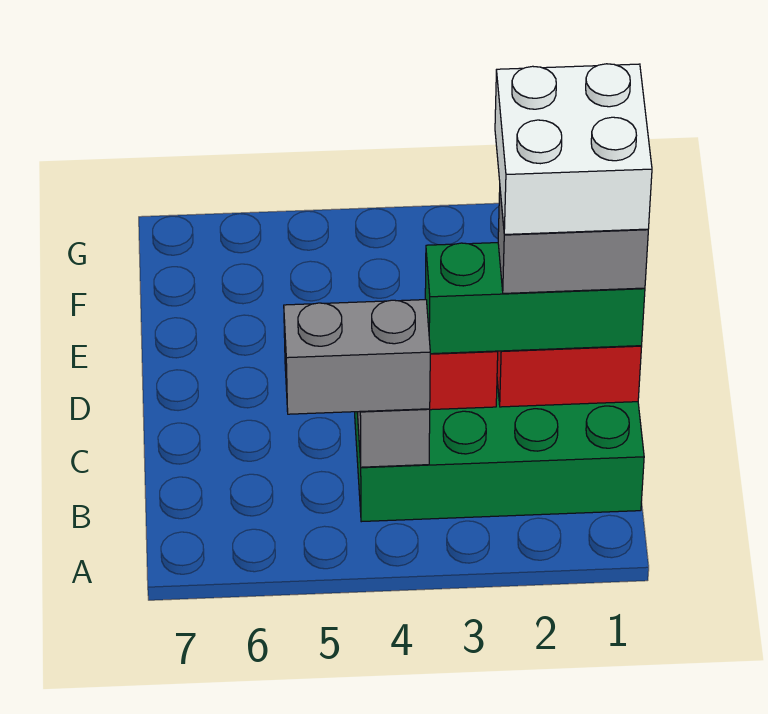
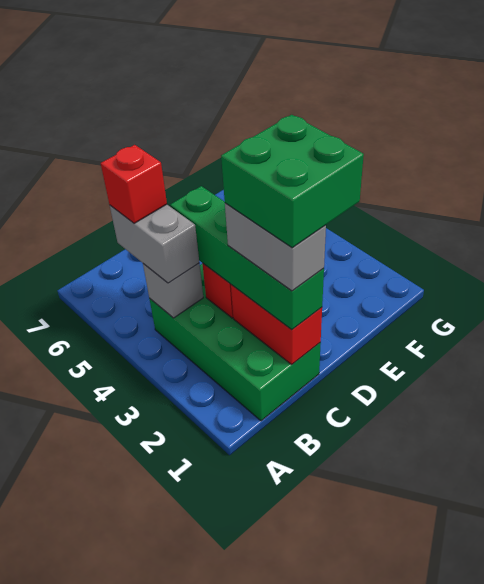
none -> red 1x1 brick [101,145,167,223]
green 1x3 brick [425,243,645,354] -> green 1x4 brick [170,186,324,330]
white 2x2 brick [495,64,652,234] -> green 2x2 brick [221,115,364,248]

